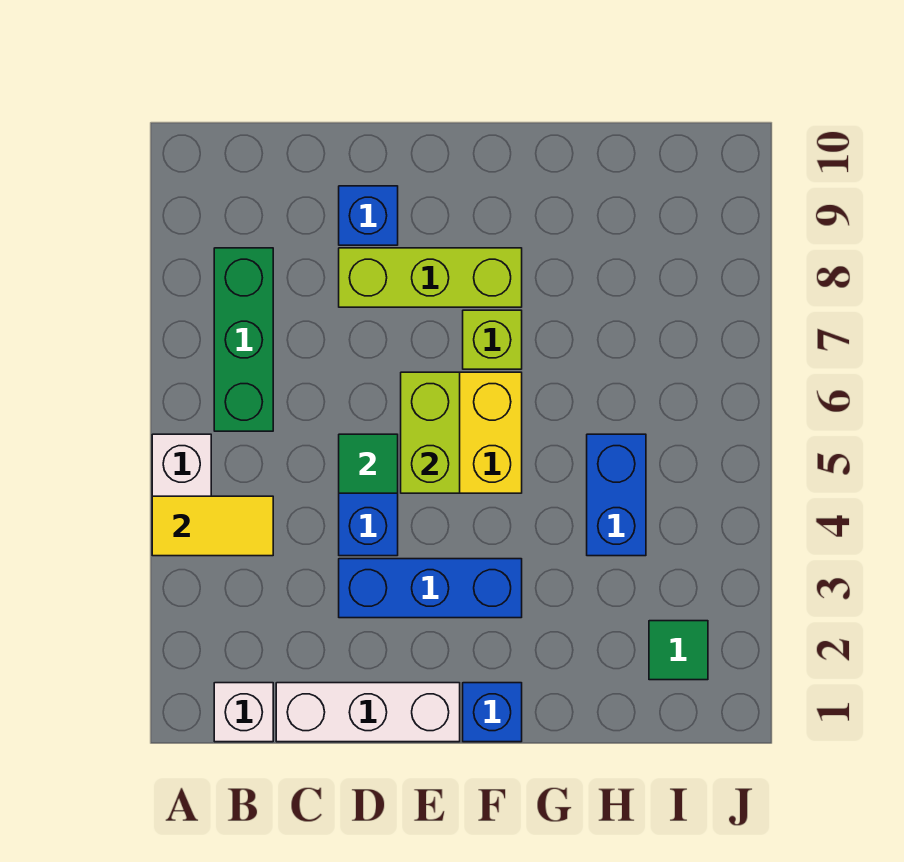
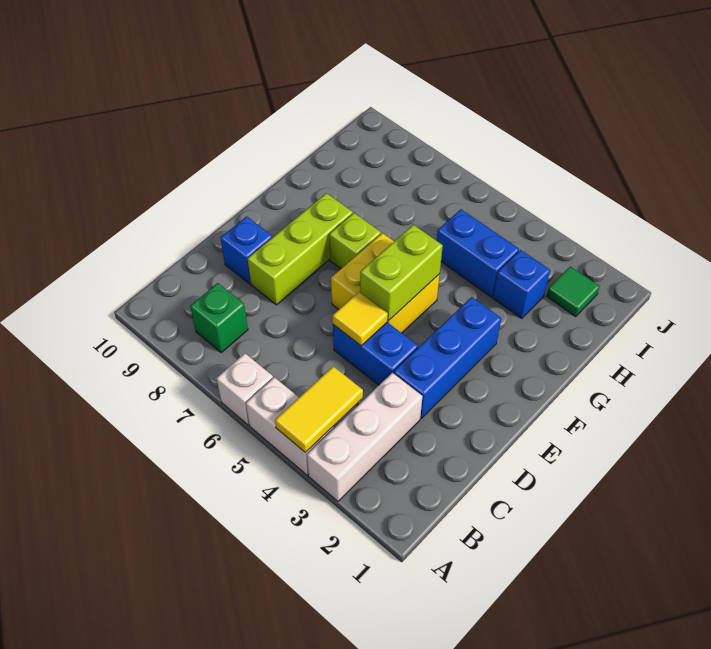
white 1x1 brick [214,683,273,742] -> white 1x1 brick moved to [217,353,273,425]
green 1x3 brick [214,248,273,431] -> green 1x1 brick [190,283,248,352]
white 1x3 brick [276,683,460,742] -> white 1x3 brick moved to [307,373,422,501]
green 1x1 tile [339,434,398,493] -> yellow 1x1 tile [333,292,388,346]
lime 1x2 brick [401,372,460,493] -> lime 1x2 brick turned to [360,225,443,321]
blue 1x1 brick [463,683,522,742] -> blue 1x1 brick moved to [493,250,550,318]

